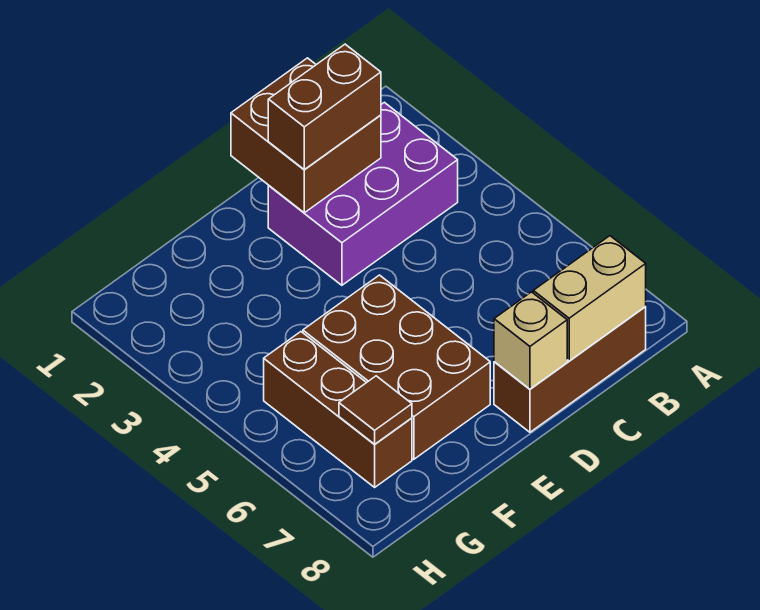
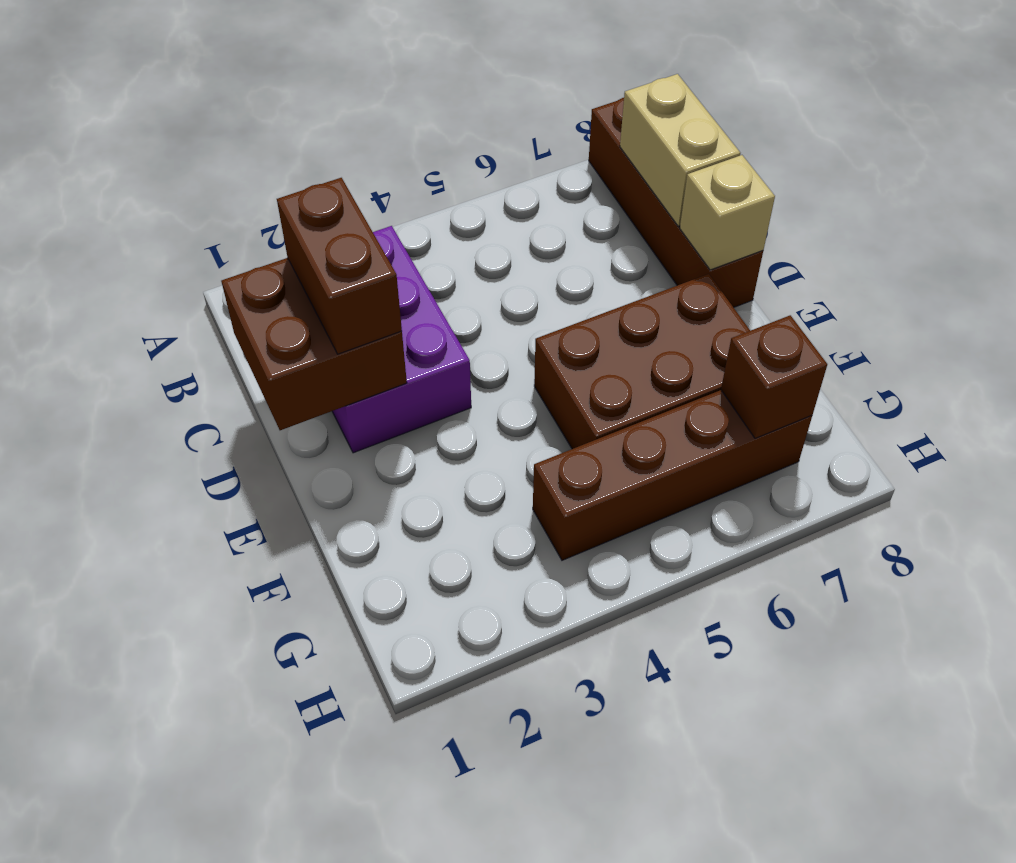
brown 1x3 brick [494,306,646,432] -> brown 1x4 brick [589,98,763,308]
brown 1x3 brick [264,332,412,487] -> brown 1x4 brick [533,390,812,560]
brown 1x1 tile [339,376,412,444] -> brown 1x1 brick [721,315,827,438]

